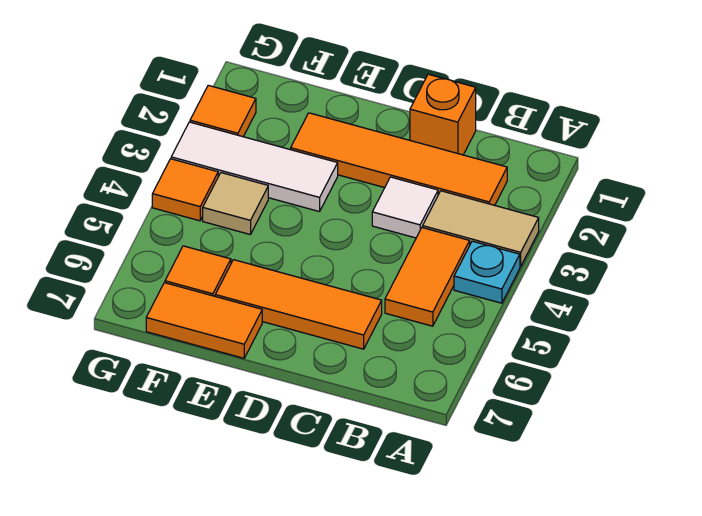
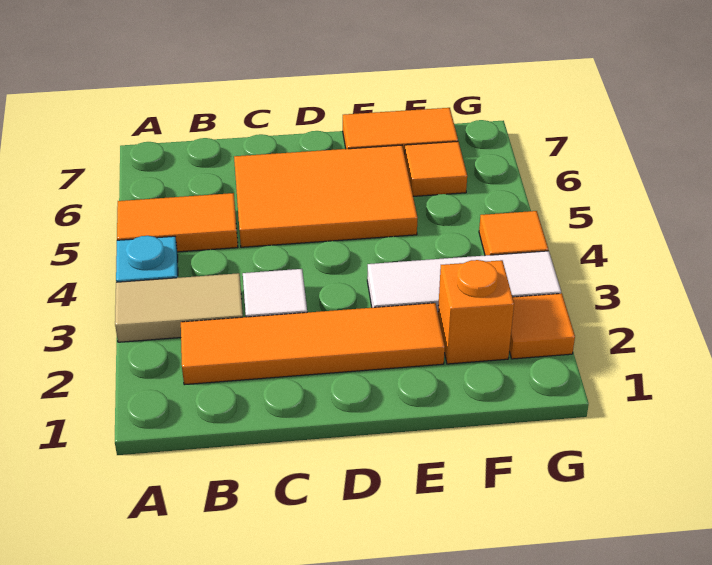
orange 1x2 tile [385,228,470,326] -> orange 1x2 tile turned to [117,193,238,252]
orange 1x1 brick [410,74,476,155] -> orange 1x1 brick moved to [438,260,514,364]
orange 1x3 tile [215,260,382,349] -> orange 2x3 tile [234,145,418,247]
tan 1x1 tile [203,173,268,235] -> none

